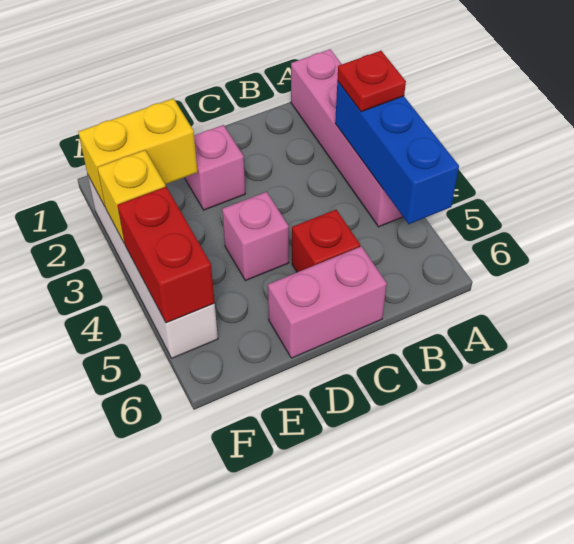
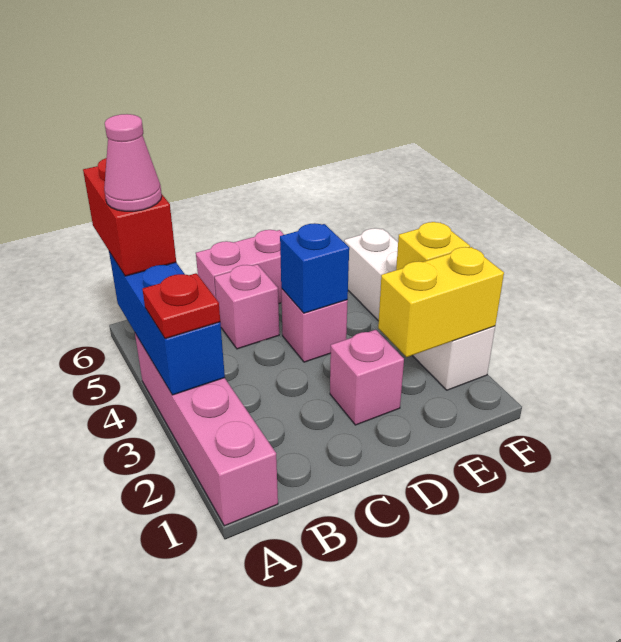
none -> pink 1x1 cone [104,114,162,211]
red 1x1 brick [292,210,360,272] -> pink 1x1 brick [214,264,279,349]
none -> blue 1x1 brick [280,223,349,313]
red 1x2 brick [117,187,215,323] -> red 1x2 brick moved to [83,158,176,276]

